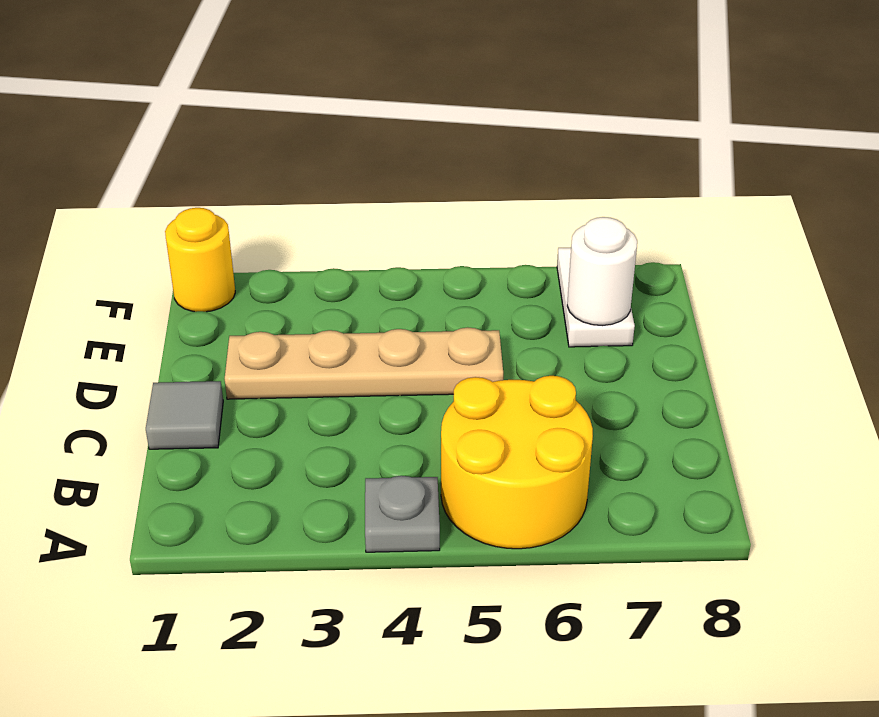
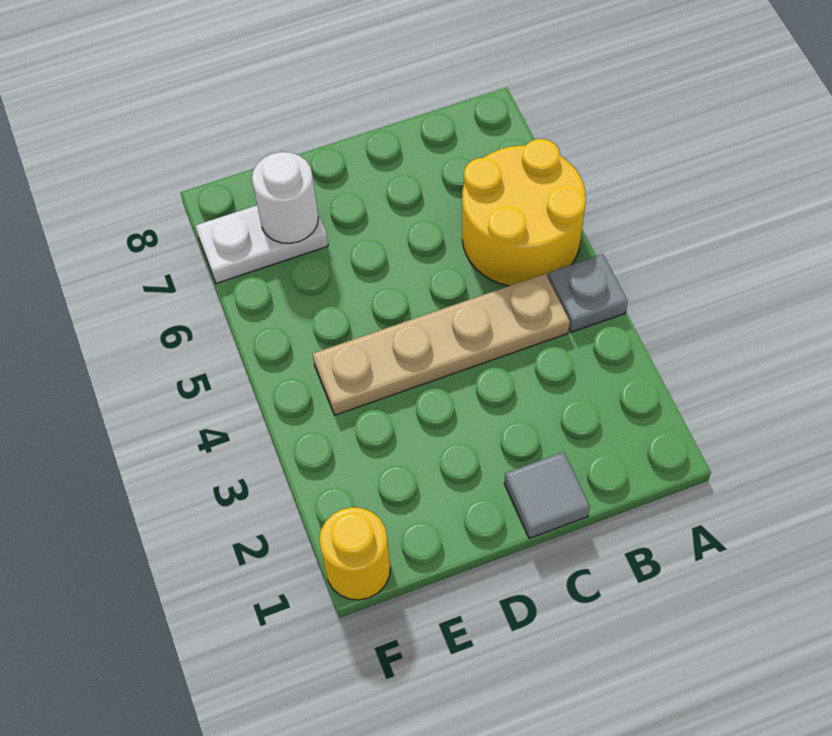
tan 1x4 plate [225,327,503,399] -> tan 1x4 plate turned to [313,274,570,415]

